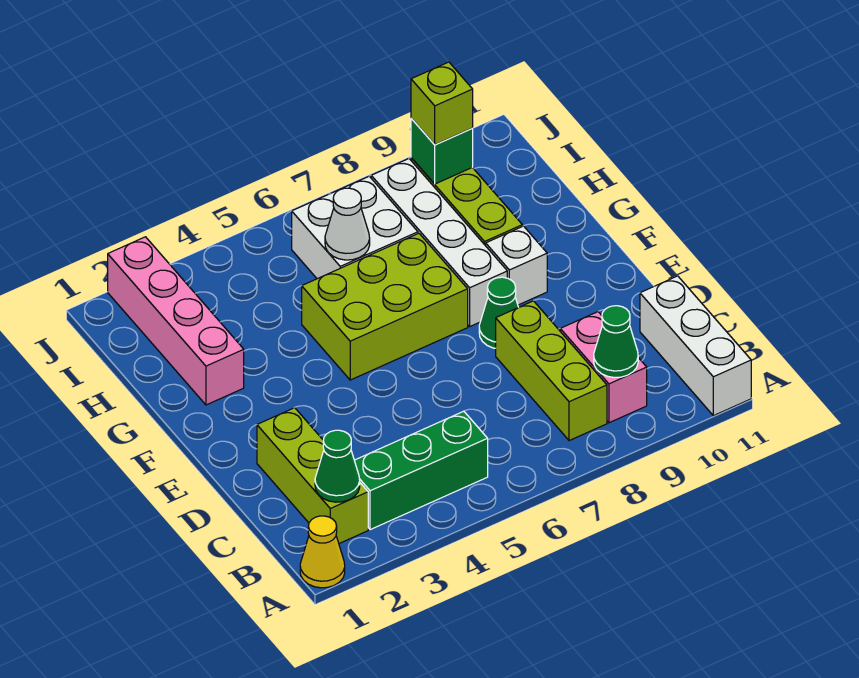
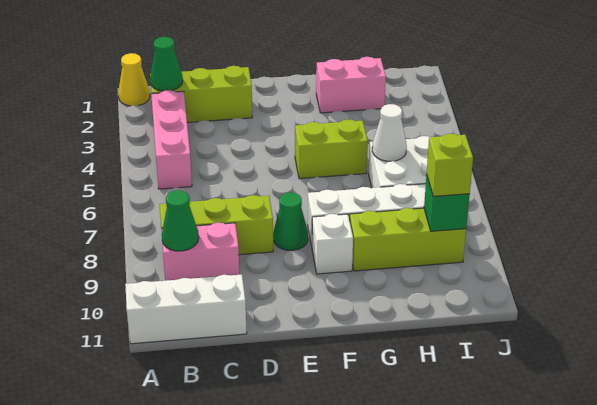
green 1x3 brick [354,411,488,530] -> pink 1x3 brick [151,90,192,189]
lime 2x3 brick [302,233,468,380] -> lime 1x2 brick [295,119,368,179]
pink 1x4 brick [108,237,244,405] -> pink 1x2 brick [316,57,386,113]

